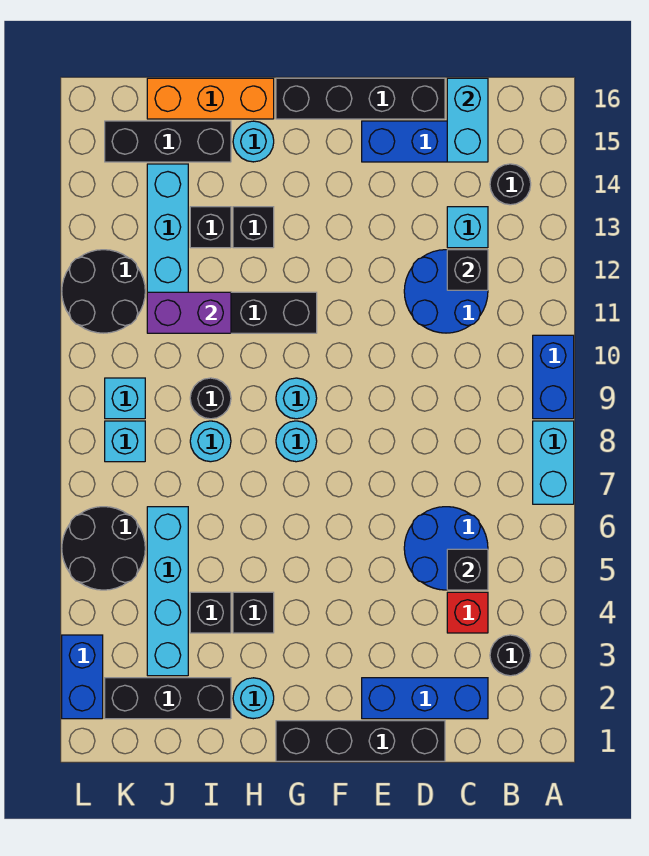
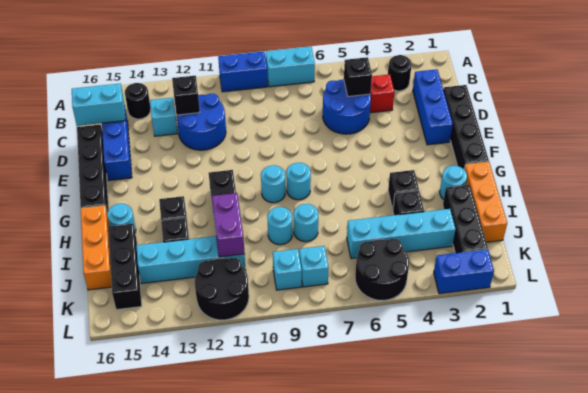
none -> orange 1x3 brick [464,162,507,242]
black 1x1 round brick [190,378,231,419] -> cyan 1x1 round brick [268,207,292,245]

